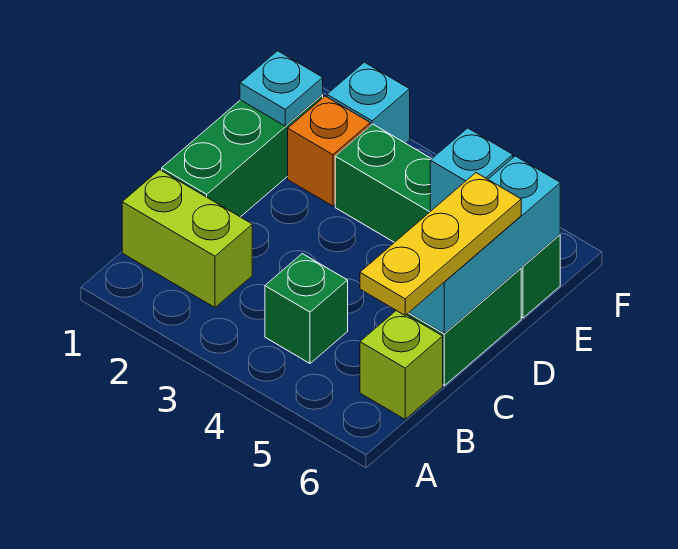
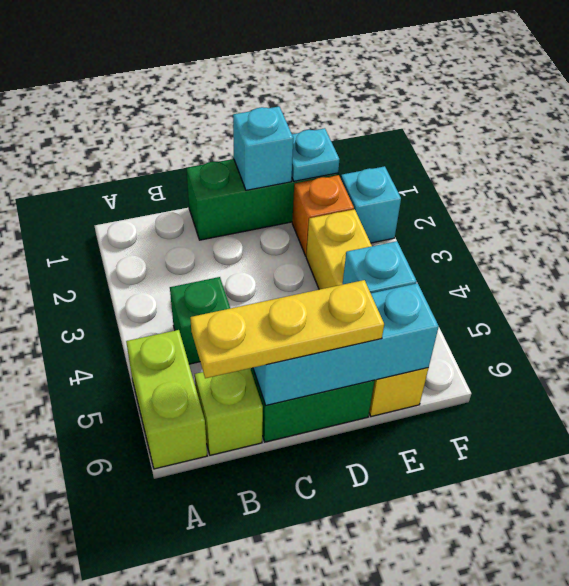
lime 1x2 brick [122,170,252,307] -> lime 1x2 brick moved to [126,330,207,469]
none -> cyan 1x1 brick [233,107,293,190]
green 1x4 brick [335,124,560,318] -> yellow 1x4 brick [306,209,428,416]

